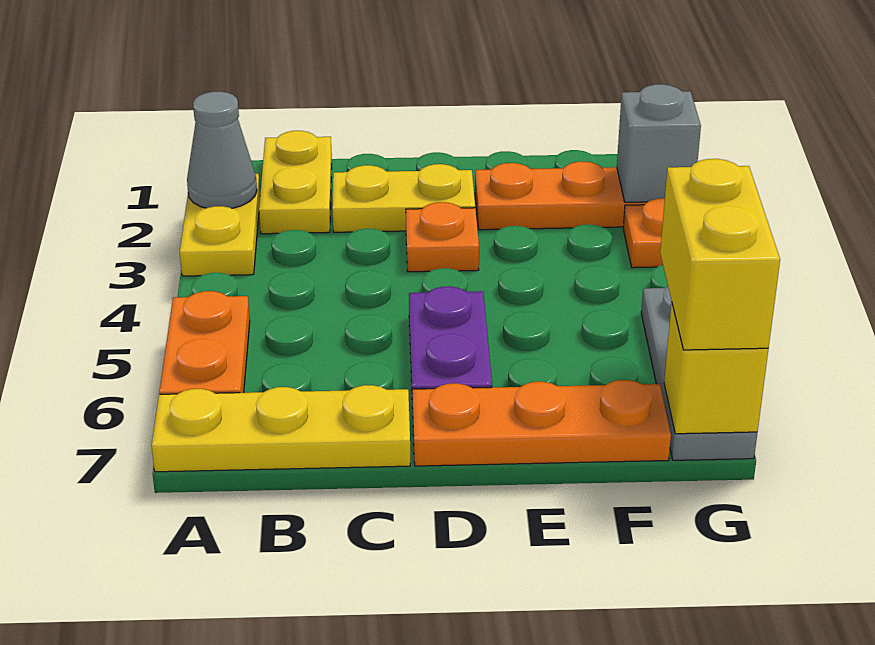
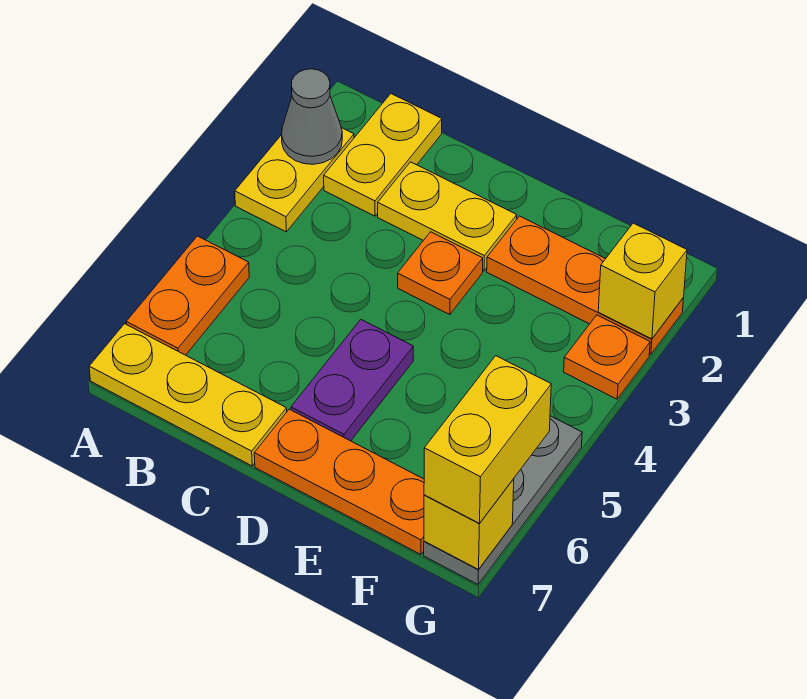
grey 1x1 brick [617,84,701,202] -> yellow 1x1 brick [598,223,687,339]

